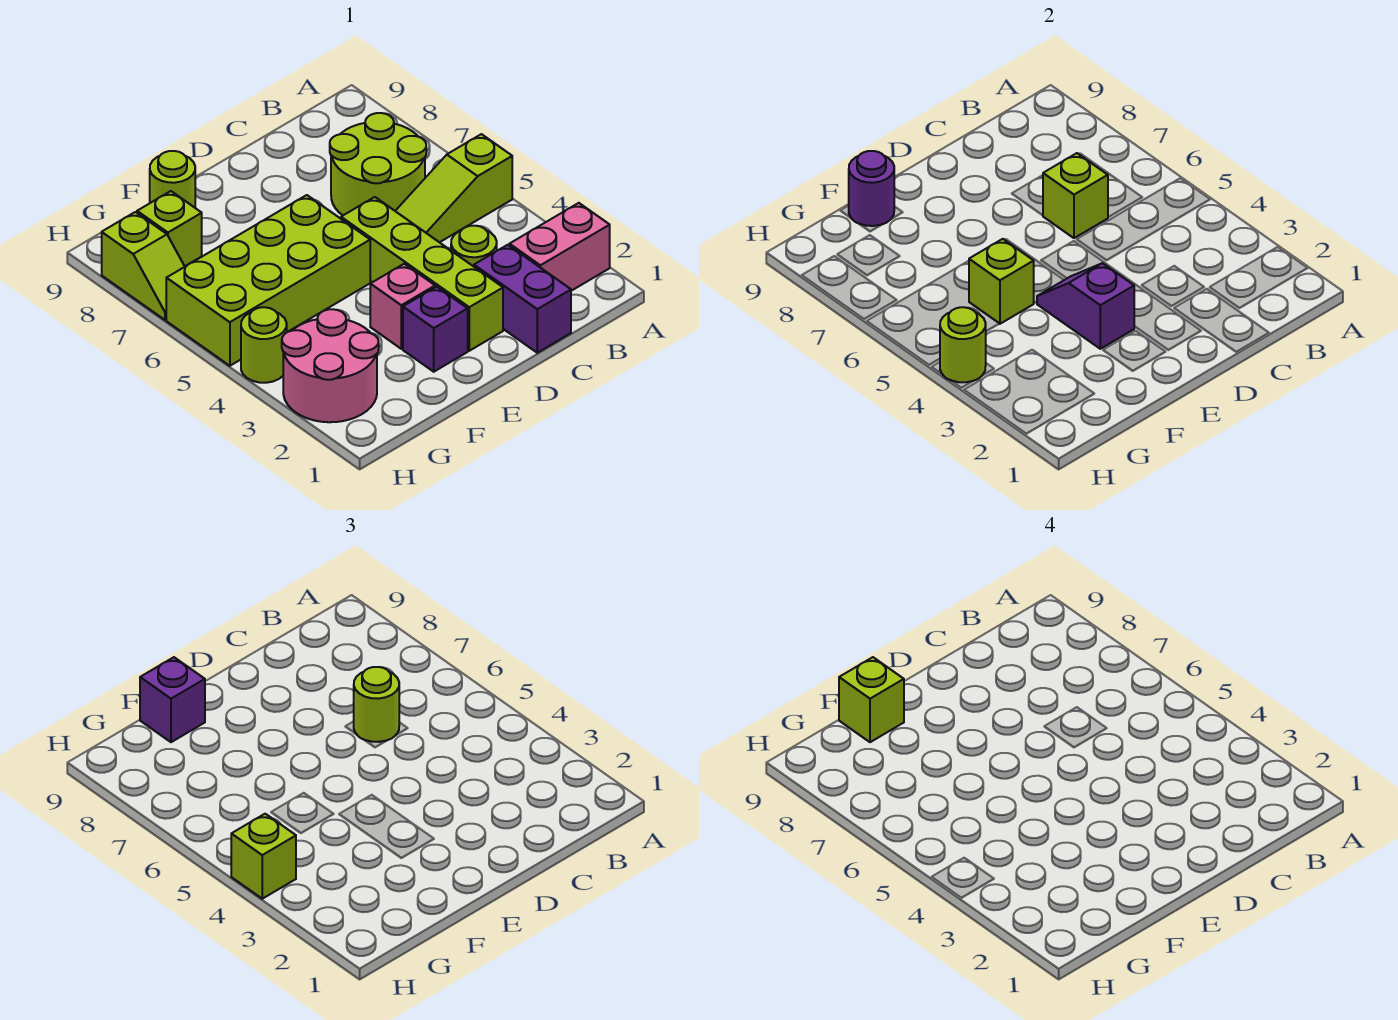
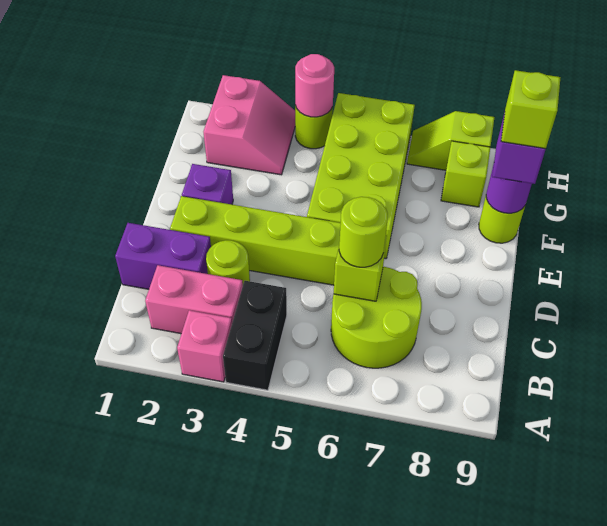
pink 1x2 brick [509,203,610,291] -> pink 1x2 brick turned to [145,265,243,334]
none -> black 1x2 brick [223,281,287,390]
lime 1x3 slope [396,134,512,242] -> none
pink 1x1 brick [370,264,435,349] -> pink 1x1 brick moved to [177,310,232,382]
purple 1x2 slope [1037,263,1134,349] -> none
lime 1x1 brick [969,239,1034,324] -> none
pink 2x2 round brick [282,309,379,422] -> pink 2x2 slope [204,75,295,175]
lime 1x1 round brick [940,307,986,382] -> pink 1x1 round brick [295,54,334,117]
lime 1x1 brick [231,814,296,899] -> none

